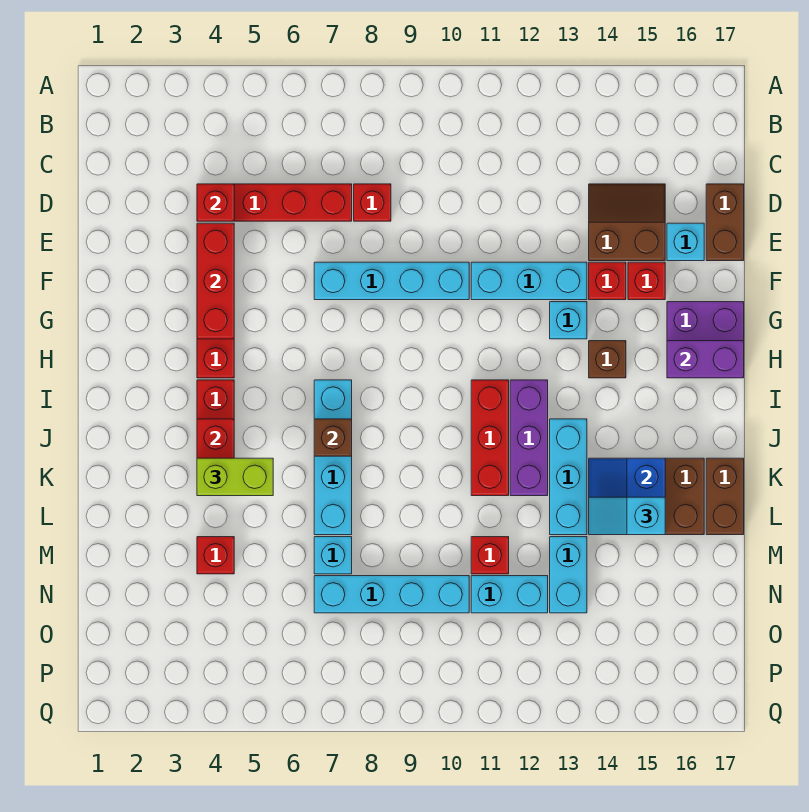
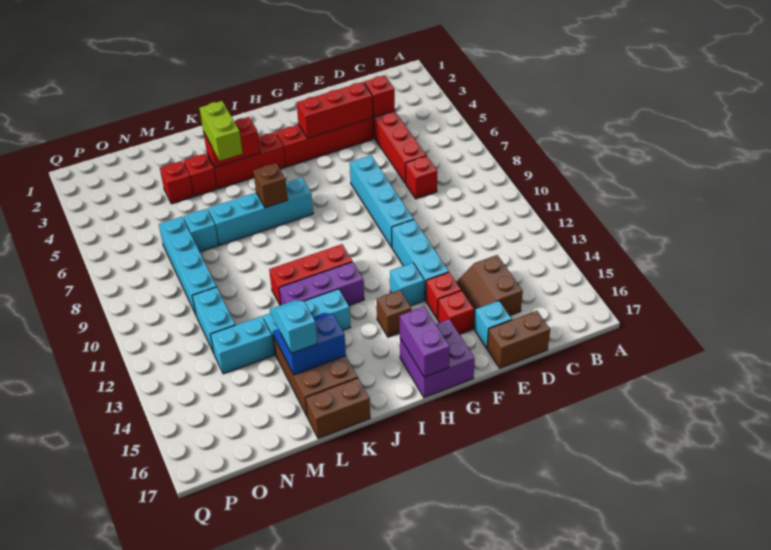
brown 2x2 slope [589,184,665,261] -> brown 2x2 slope turned to [456,255,523,329]
red 1x1 brick [471,537,509,574] -> red 1x1 brick moved to [184,153,217,196]

